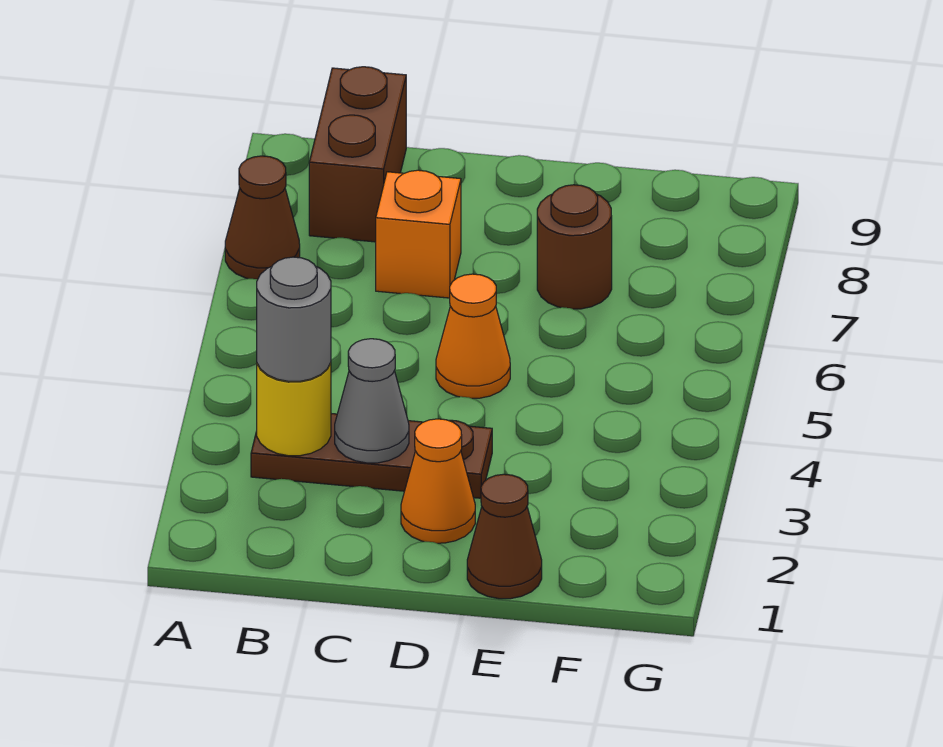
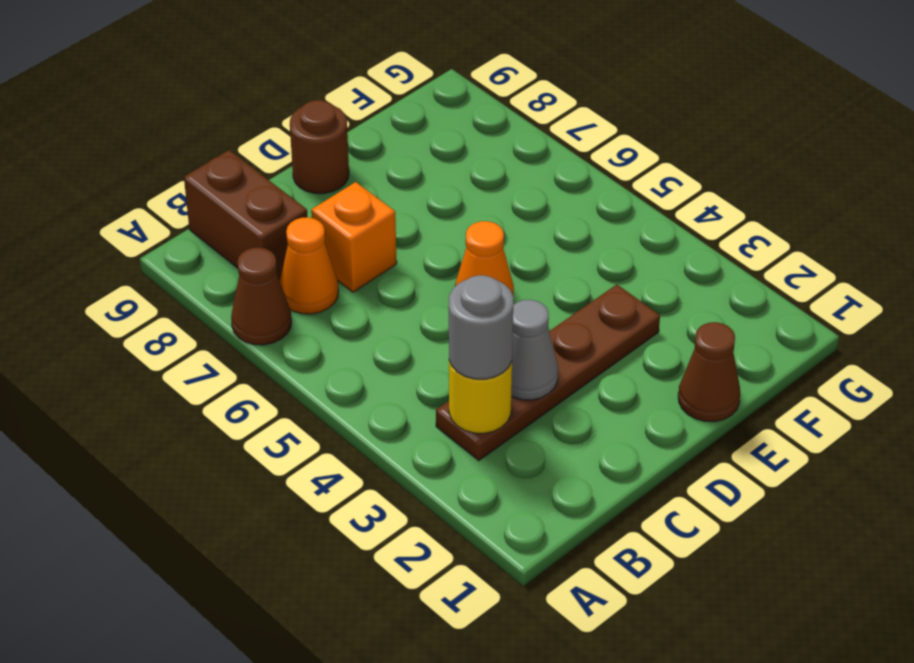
brown 1x3 plate [251,414,492,498] -> brown 1x4 plate [436,285,660,461]
orange 1x1 cone [401,419,475,543] -> orange 1x1 cone moved to [280,217,338,314]
brown 1x1 round brick [537,185,612,309] -> brown 1x1 round brick moved to [290,100,349,194]

